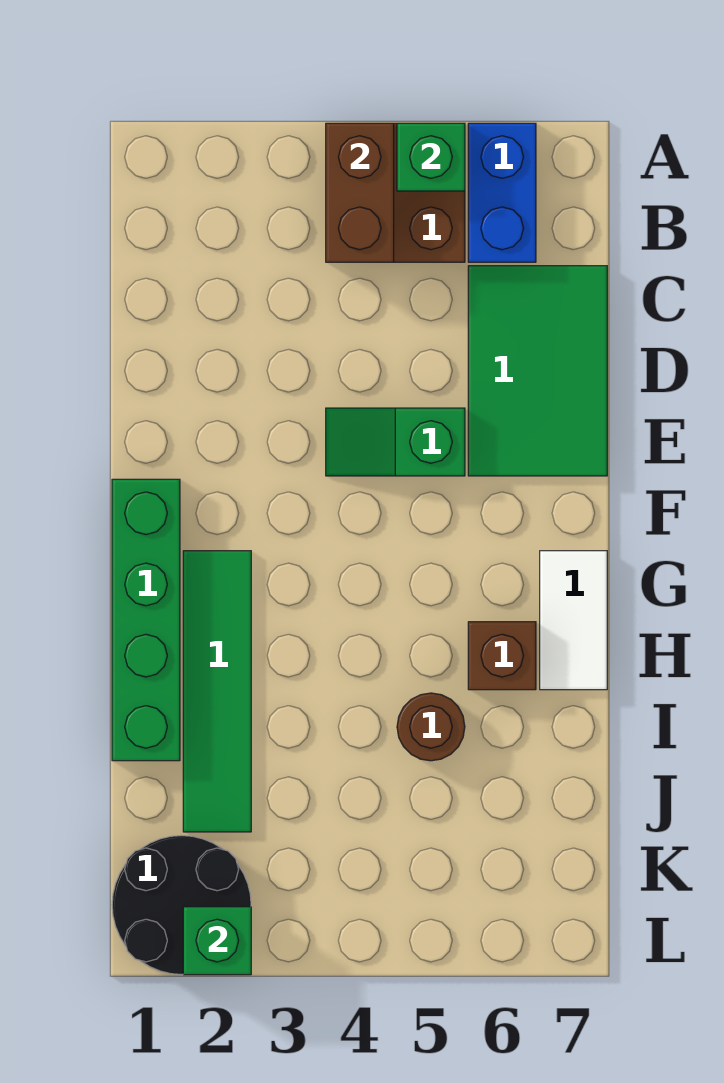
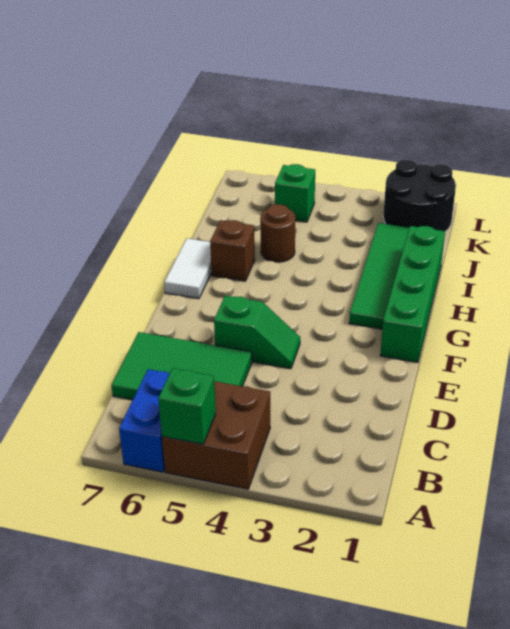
brown 1x2 brick [326,123,394,262] -> none
green 2x3 tile [468,266,607,476] -> green 2x3 tile turned to [112,332,252,400]
green 1x1 brick [183,907,251,975] -> green 1x1 brick moved to [275,164,315,222]

